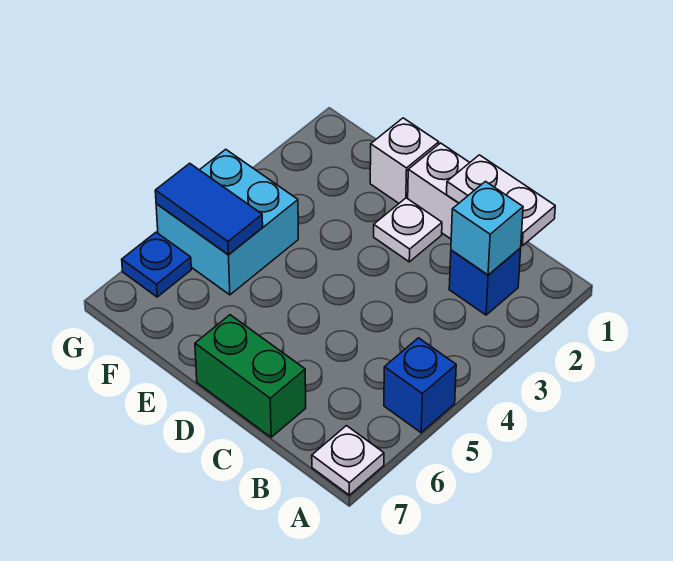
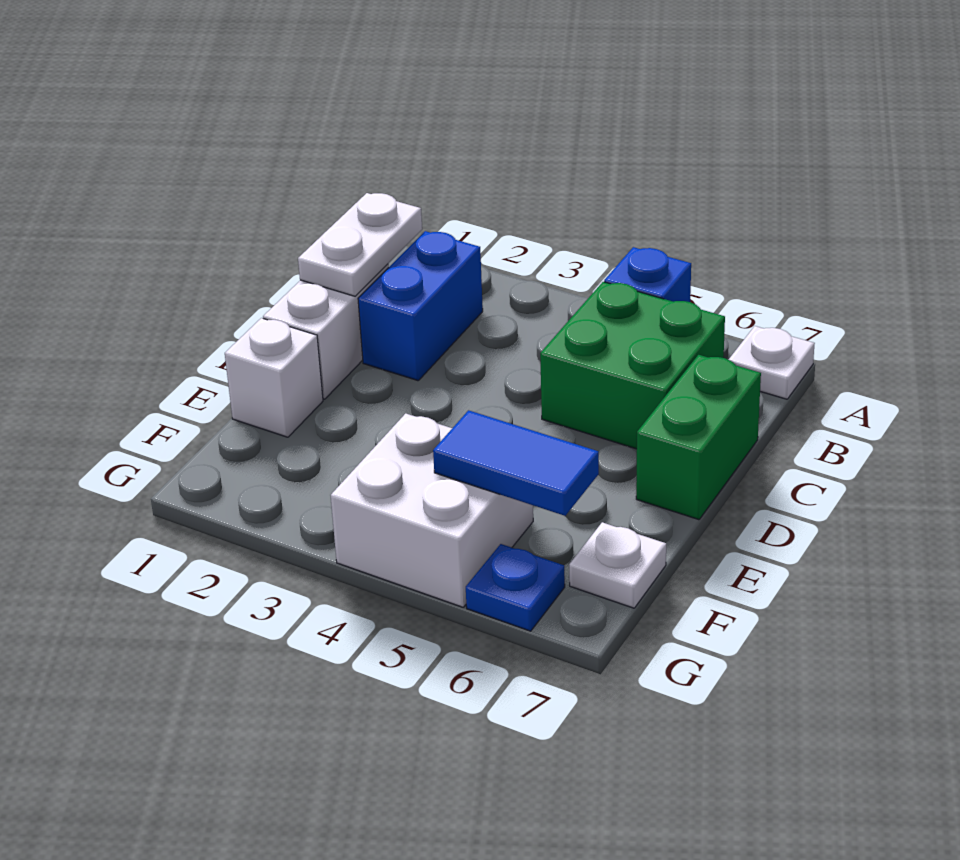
blue 1x1 brick [449,248,521,315] -> blue 1x2 brick [358,231,483,381]
cyan 1x1 brick [451,182,523,275] -> none
none -> green 2x2 brick [540,282,725,449]
white 1x1 plate [374,198,442,262] -> white 1x1 plate moved to [569,522,666,608]
cyan 2x2 brick [156,149,298,295] -> white 2x2 brick [331,413,533,607]
blue 1x2 tile [155,163,263,255] -> blue 1x2 tile turned to [433,410,599,516]

